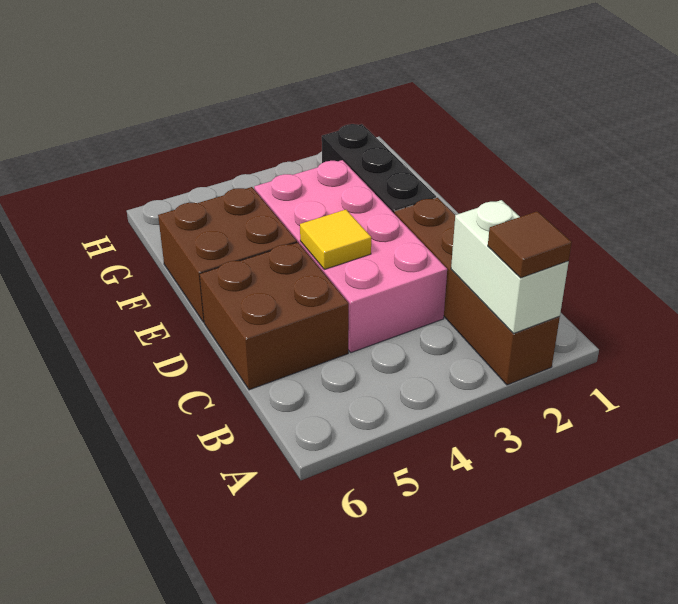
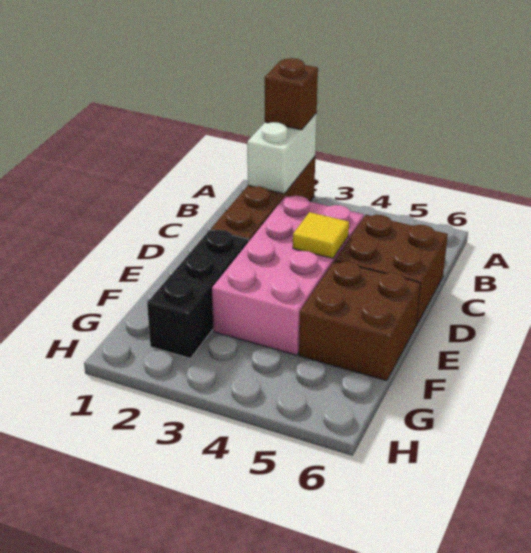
brown 1x1 tile [488,211,572,278] -> brown 1x1 brick [265,58,318,130]

